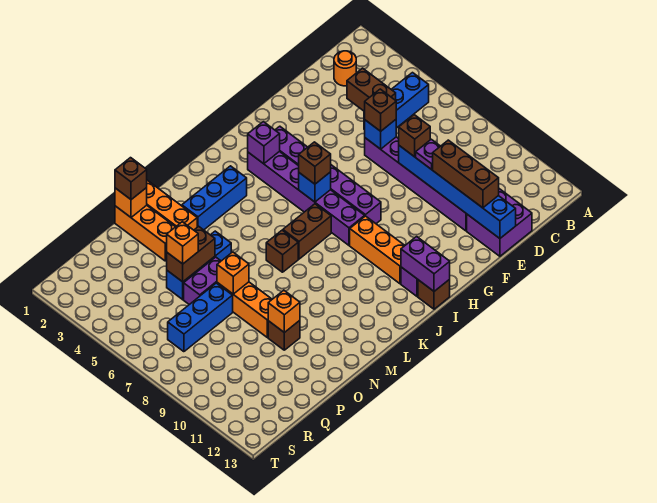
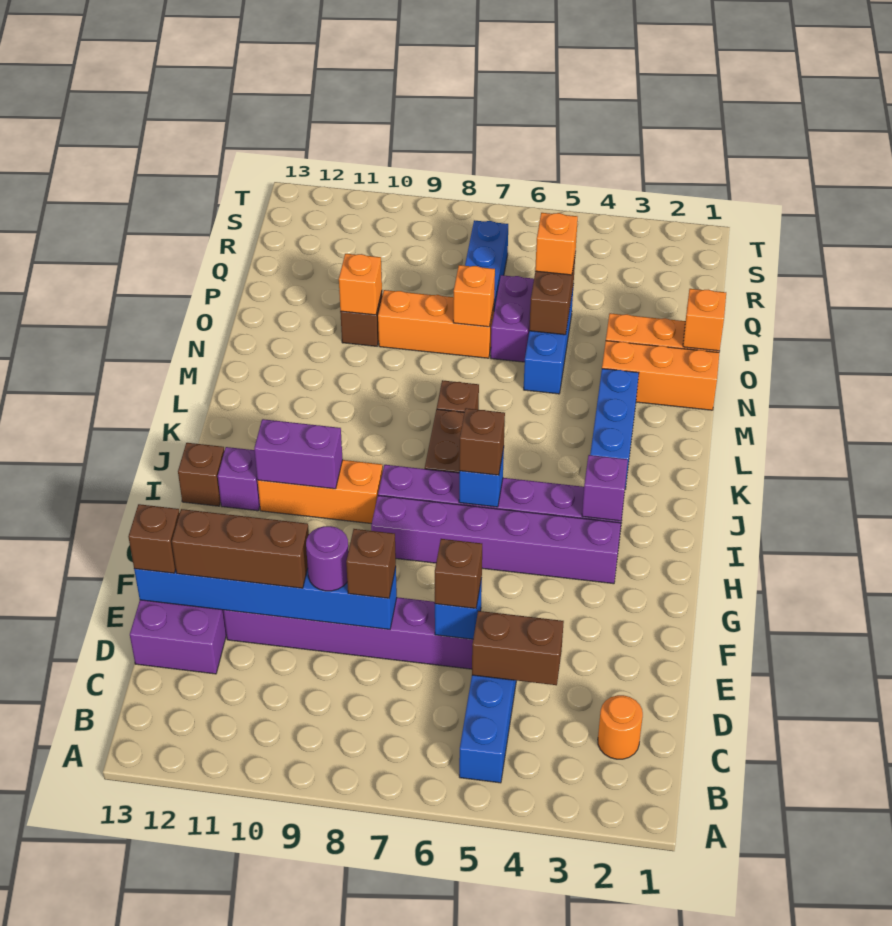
purple 1x1 plate [416,139,440,170] -> purple 1x1 round brick [306,526,348,591]
purple 1x2 brick [401,237,450,291] -> purple 1x2 brick moved to [254,419,343,489]
brown 1x1 brick [115,158,147,200] -> brown 1x1 brick moved to [128,504,180,573]

